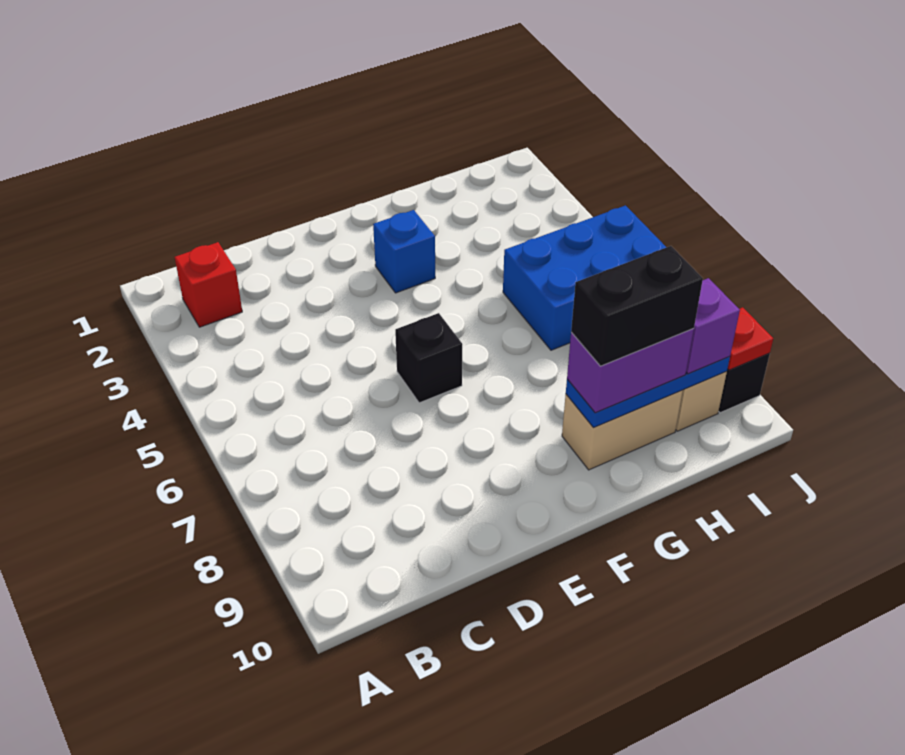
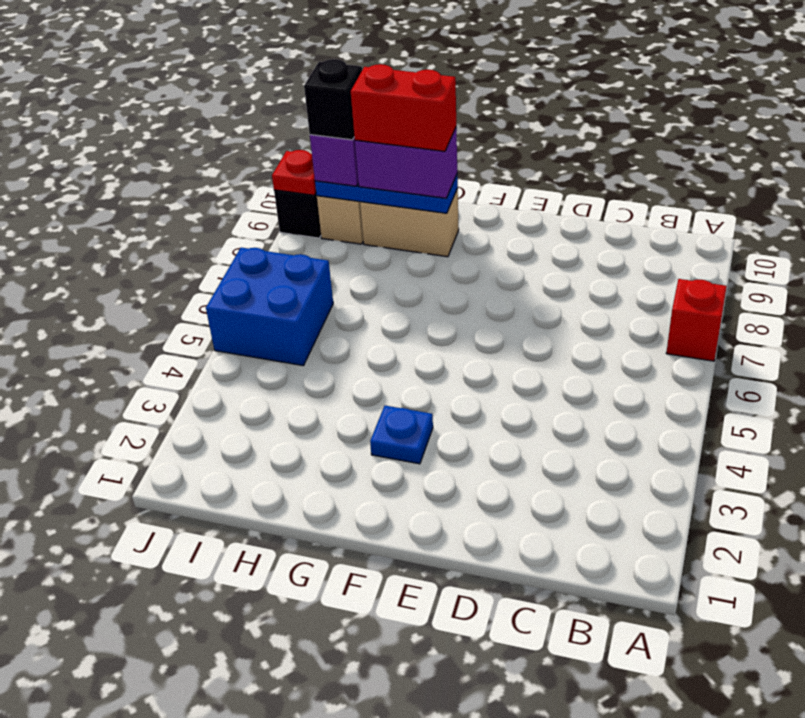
red 1x1 brick [175,242,242,327] -> red 1x1 brick moved to [666,279,727,361]
black 1x1 brick [395,313,462,403] -> black 1x1 brick moved to [304,59,362,140]
blue 1x1 brick [373,210,435,293] -> blue 1x1 plate [370,406,433,464]
black 1x2 brick [571,246,703,366] -> red 1x2 brick [351,64,456,151]
blue 2x3 brick [503,206,666,350] -> blue 2x2 brick [206,248,333,366]

